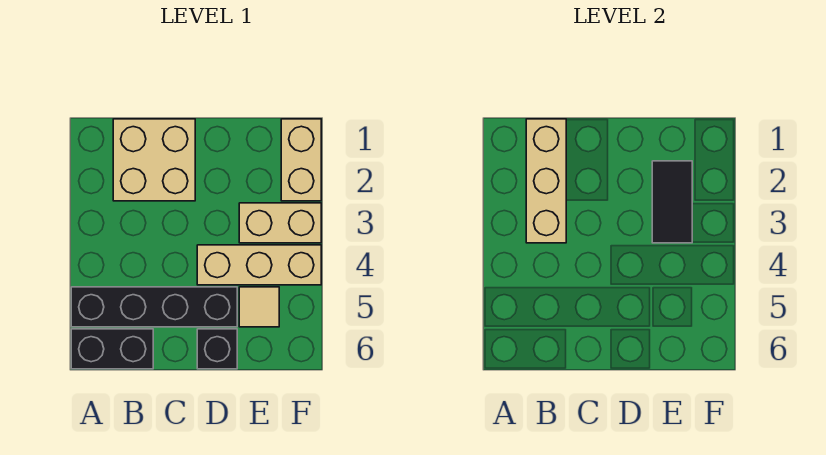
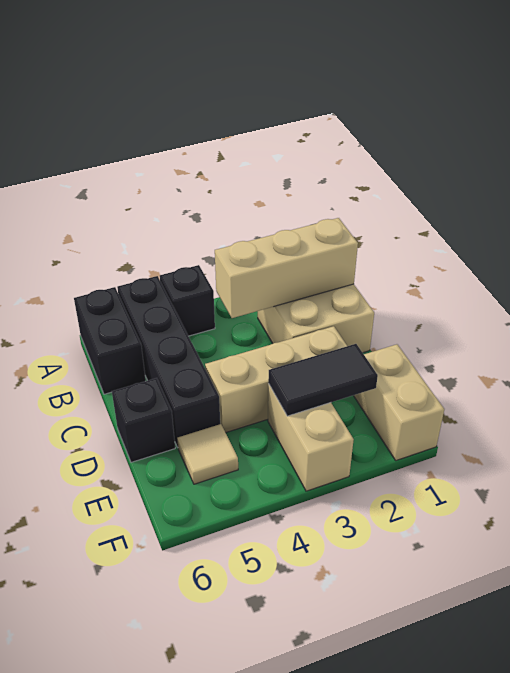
none -> black 1x1 brick [160,265,215,336]
tan 1x3 brick [197,245,321,285] -> tan 1x3 brick turned to [205,326,347,433]
tan 1x2 brick [281,119,321,201] -> tan 1x2 brick turned to [353,344,444,461]

